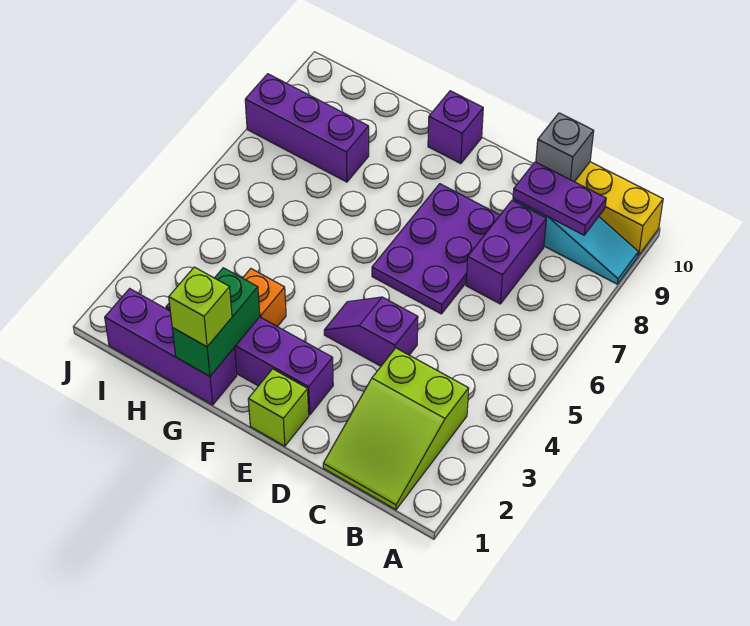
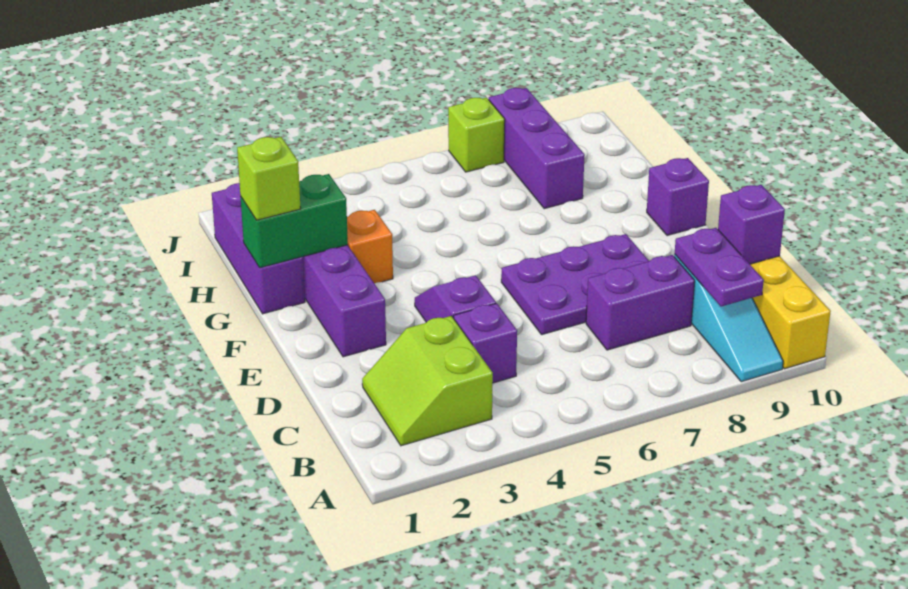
lime 2x3 slope [323,348,469,510] -> lime 2x2 slope [362,316,493,446]
none -> purple 1x1 brick [454,303,517,383]
grey 1x1 brick [536,113,594,182] -> purple 1x1 brick [718,185,785,264]
lime 1x1 brick [248,369,309,446] -> lime 1x1 brick moved to [448,98,505,172]

